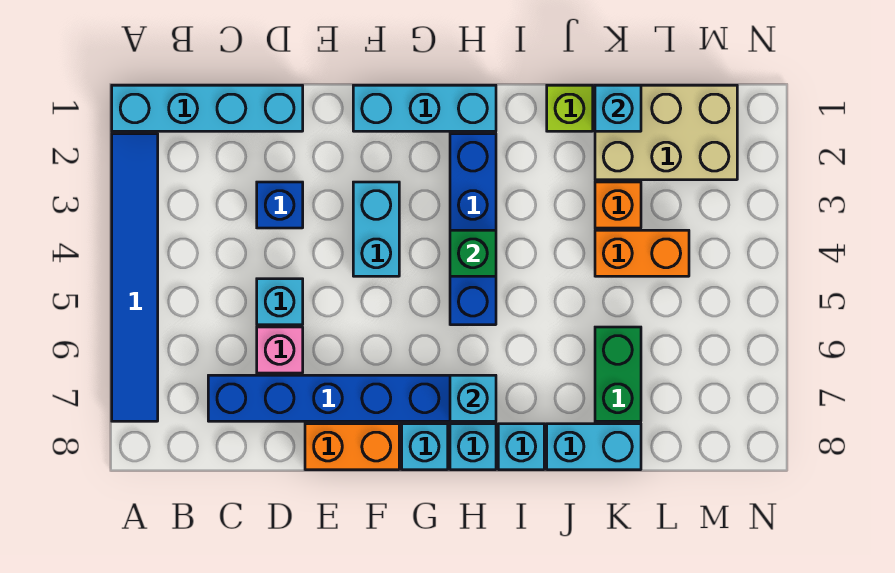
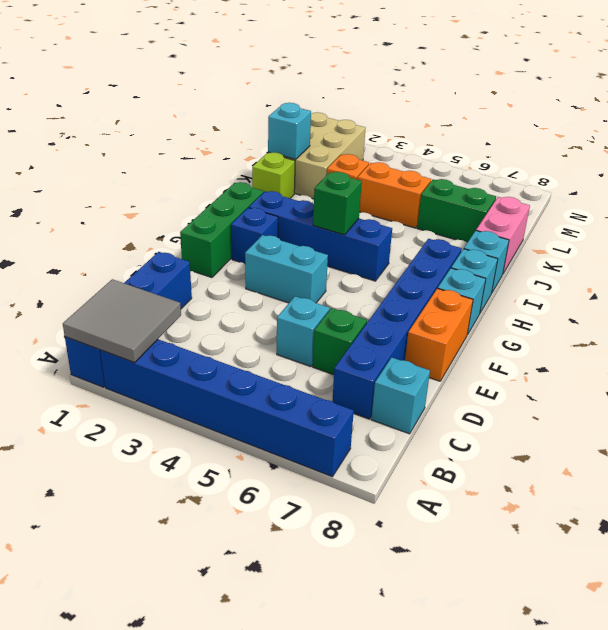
cyan 1x4 brick [112,85,303,131] -> blue 1x4 brick [65,252,192,387]
none -> grey 2x2 tile [63,279,181,362]
blue 1x6 tile [112,134,158,421] -> blue 1x6 brick [100,339,354,477]
blue 1x1 brick [257,182,303,228] -> blue 1x1 brick moved to [231,208,278,264]
pink 1x1 brick [257,327,303,373] -> green 1x1 brick [313,308,367,375]
cyan 1x3 brick [353,85,496,131] -> green 1x3 brick [180,182,264,278]
cyan 1x1 brick [450,375,496,421] -> cyan 1x1 brick moved to [371,357,430,434]
cyan 1x2 brick [547,424,641,470] -> pink 1x2 brick [476,197,530,274]
orange 1x2 brick [595,230,689,276] -> orange 1x2 brick turned to [358,162,431,228]

